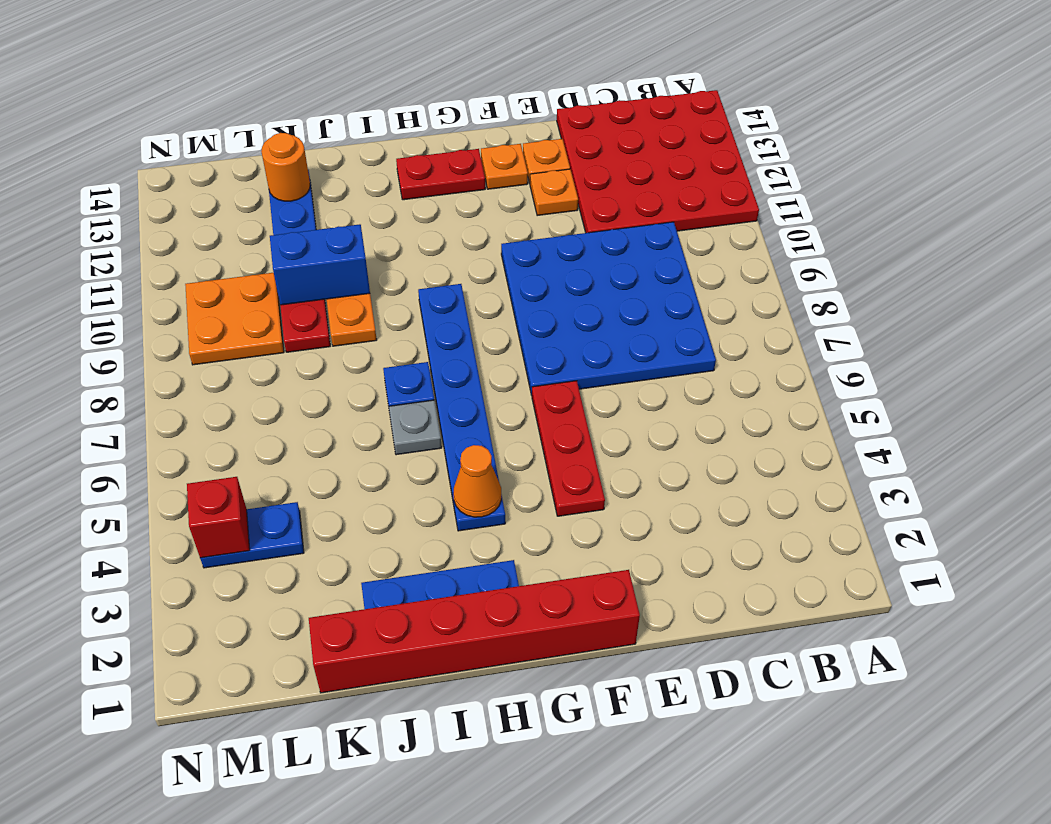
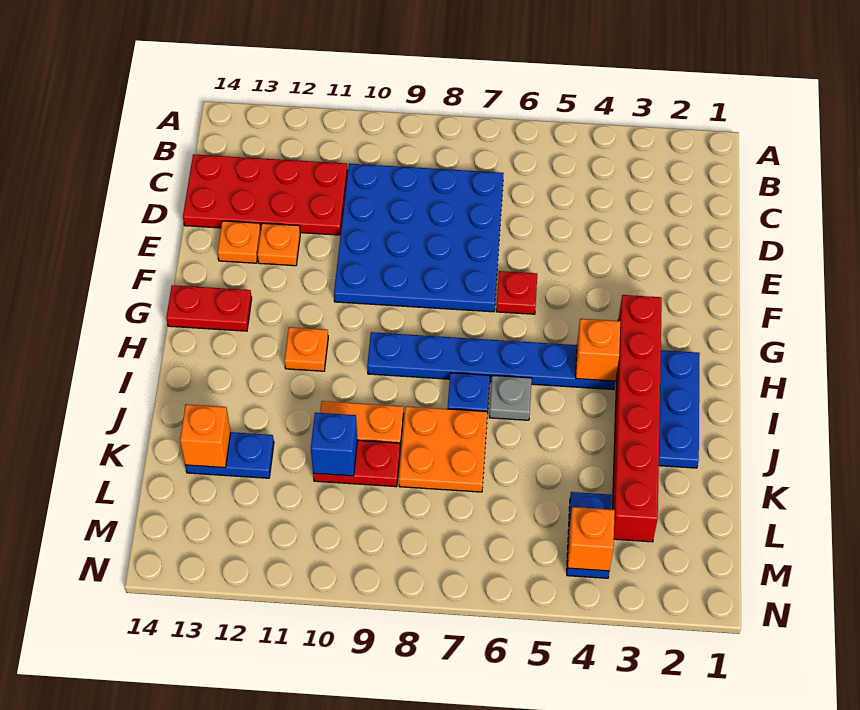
red 4x4 plate [557,90,759,233] -> red 2x4 plate [183,154,347,235]
red 1x6 brick [309,570,640,693] -> red 1x6 brick moved to [613,295,662,542]
red 1x3 plate [532,381,605,516] -> red 1x1 plate [496,271,537,314]
orange 1x1 plate [481,144,528,189] -> orange 1x1 plate moved to [284,327,328,371]
red 1x2 plate [396,149,485,200] -> red 1x2 plate turned to [166,285,252,331]
orange 1x1 cone [453,445,501,517] -> orange 1x1 brick [576,319,620,381]
blue 1x2 brick [270,224,370,305] -> blue 1x1 brick [311,413,357,476]
orange 1x1 round brick [261,133,310,201] -> orange 1x1 brick [180,404,231,468]
orange 2x2 plate [185,273,284,365] -> orange 2x2 plate moved to [399,406,487,492]
red 1x1 brick [187,477,250,558] -> orange 1x1 brick [568,507,615,571]

